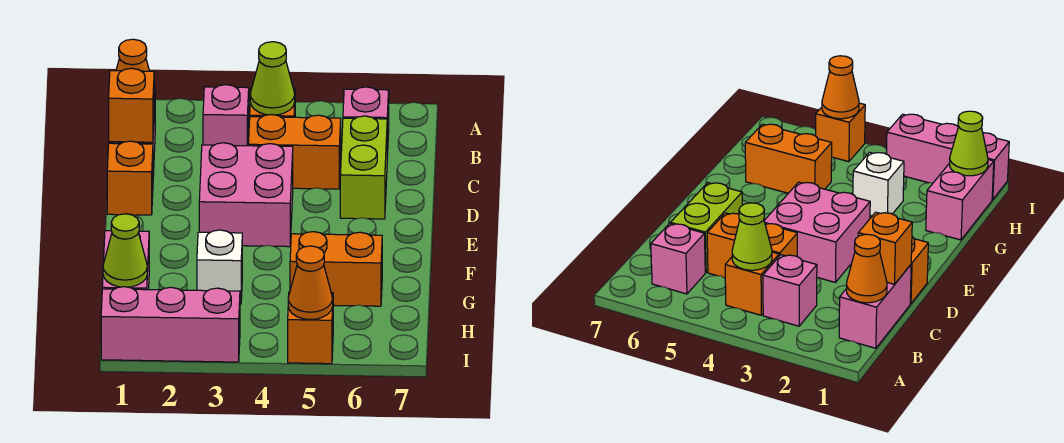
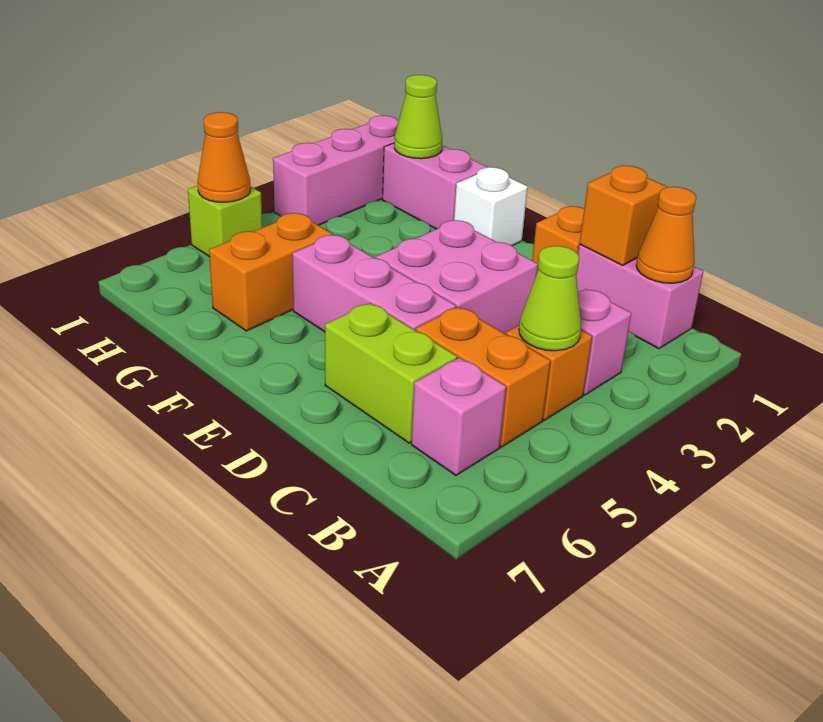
orange 1x2 brick [248,114,341,189] -> orange 1x2 brick turned to [416,307,551,447]
none -> pink 1x3 brick [292,235,456,332]
white 1x1 brick [197,230,242,304] -> white 1x1 brick moved to [454,167,528,246]
orange 1x1 brick [288,292,333,364] -> lime 1x1 brick [188,185,262,257]

